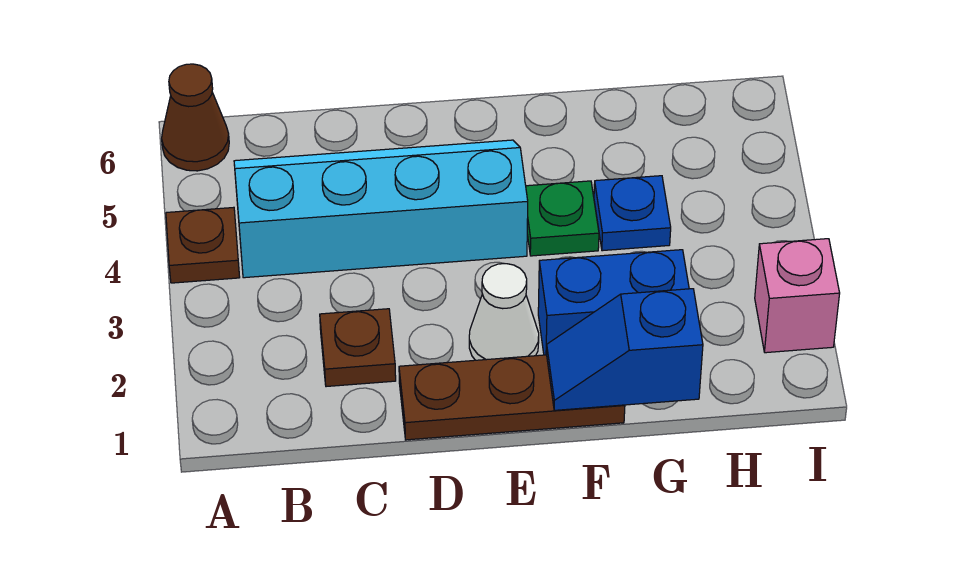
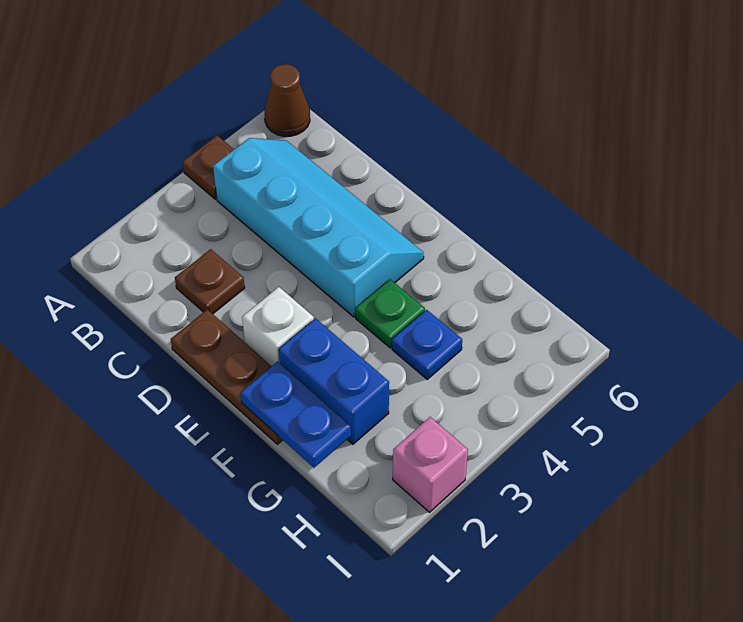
white 1x1 cone [469,264,539,360] -> white 1x1 brick [242,287,314,366]
blue 1x2 slope [547,289,703,410] -> blue 1x2 plate [241,362,351,468]

